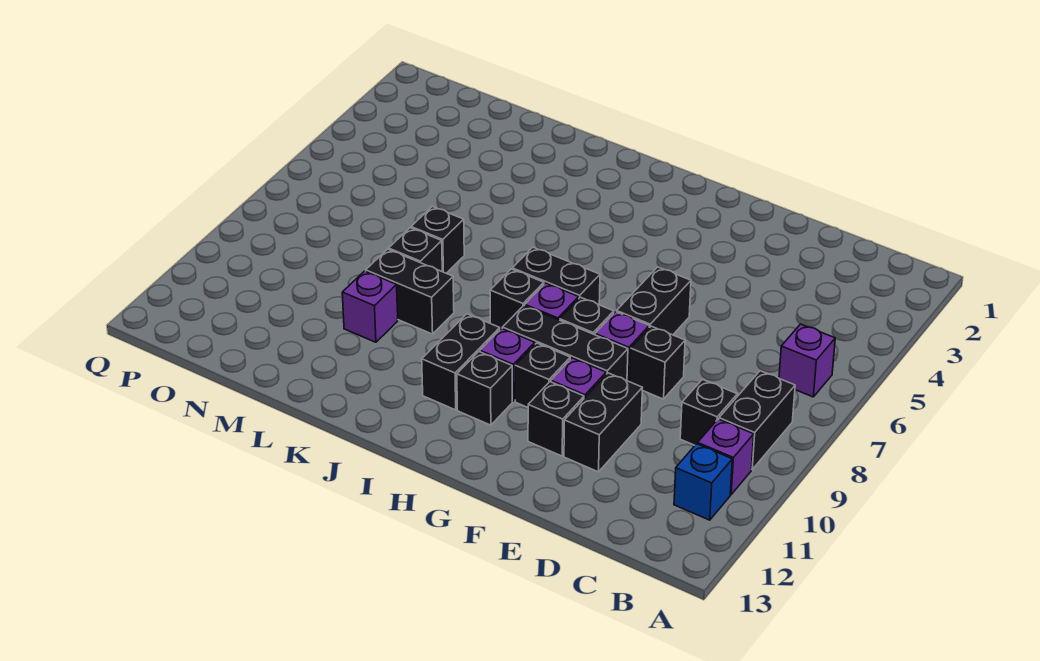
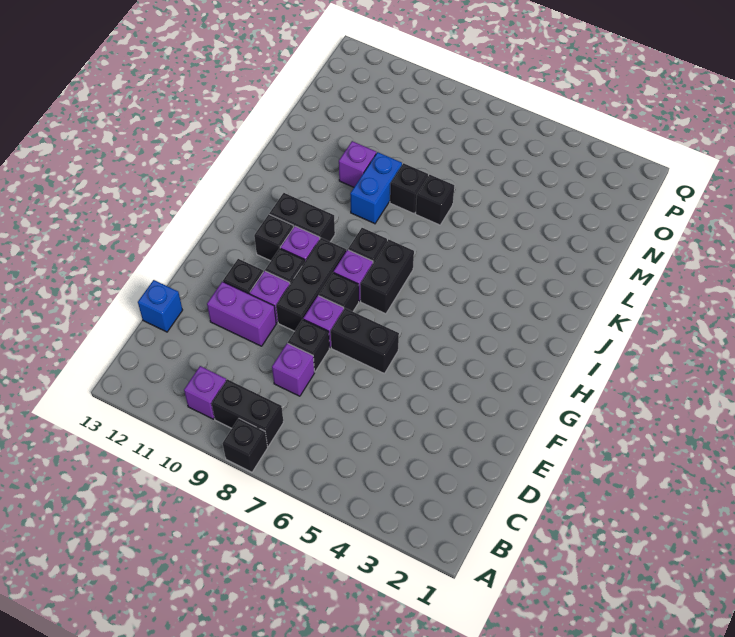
purple 1x1 brick [779,324,835,397] -> purple 1x1 brick moved to [272,343,314,396]
blue 1x1 brick [674,444,732,520] -> blue 1x1 brick moved to [138,280,182,332]
black 1x1 brick [680,379,737,445] -> black 1x1 brick moved to [222,418,268,472]
black 1x2 brick [564,373,642,472] -> purple 1x2 brick [207,282,276,346]
black 1x2 brick [366,249,454,334] -> blue 1x2 brick [350,152,402,224]

